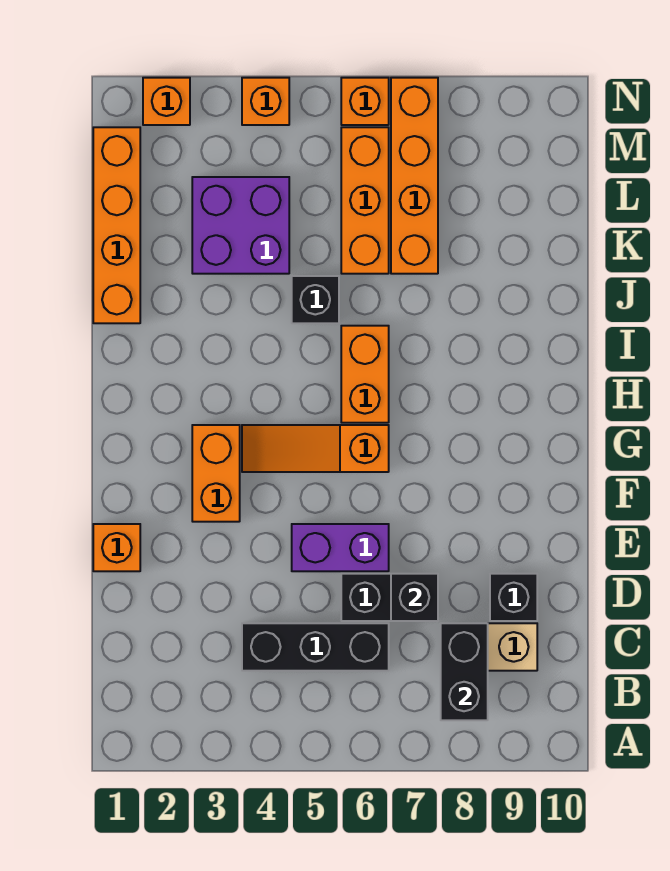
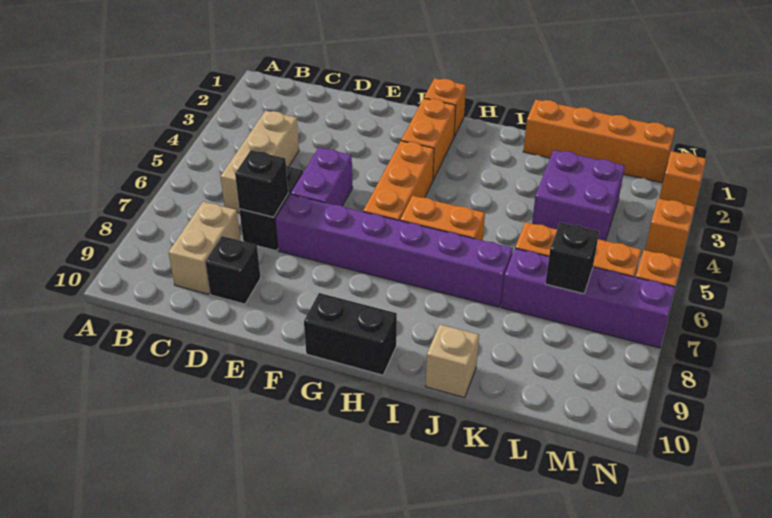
black 1x2 brick [441,623,488,720] -> black 1x2 brick moved to [304,293,397,375]
black 1x3 brick [242,623,389,671] -> tan 1x3 brick [220,111,299,213]
orange 1x1 brick [93,524,140,571] -> orange 1x1 brick moved to [424,78,466,137]
none -> purple 1x6 brick [275,194,513,307]
orange 1x2 brick [192,425,240,522] -> orange 1x2 brick turned to [401,98,456,180]
orange 1x3 slope [242,425,389,472] -> orange 1x3 brick [363,141,434,221]
black 1x1 brick [292,276,339,323] -> black 1x1 brick moved to [545,222,599,294]
none -> tan 1x1 brick [426,324,479,398]
orange 1x4 brick [391,78,438,274] -> purple 1x4 brick [501,248,675,348]

